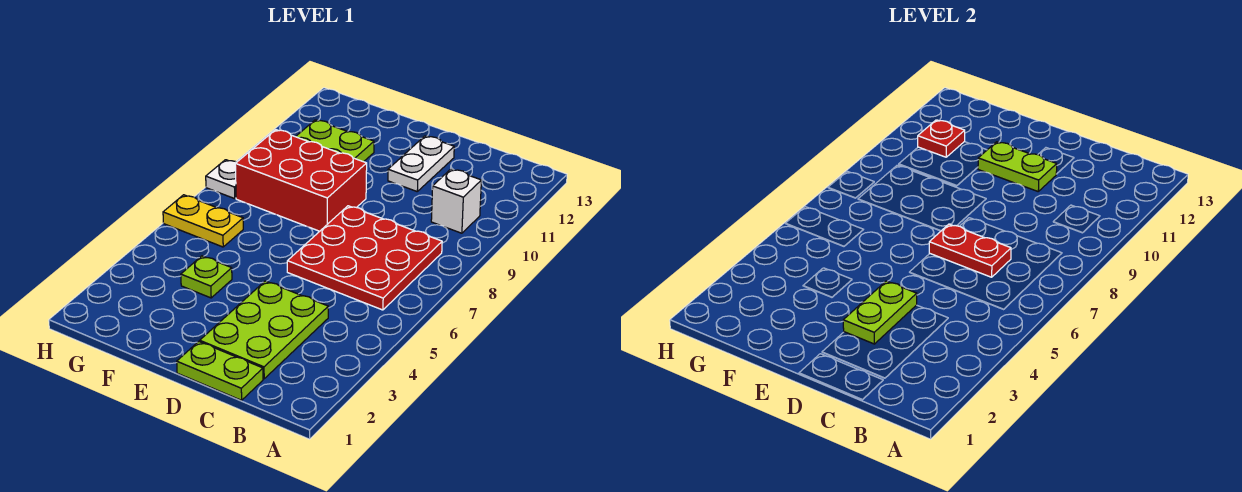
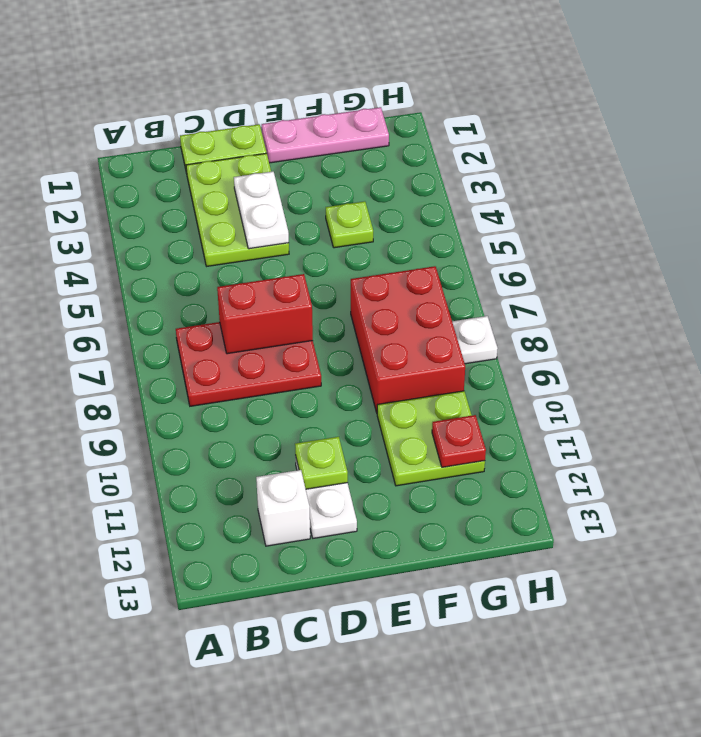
red 3x3 plate [287,206,442,310] -> red 2x3 plate [176,322,321,406]
white 1x1 brick [431,169,481,233] -> white 1x1 brick moved to [256,470,310,546]
red 1x2 plate [929,224,1011,277] -> red 1x2 brick [217,274,313,354]
lime 1x2 plate [843,281,917,344] -> white 1x2 plate [234,171,289,249]
lime 1x2 plate [978,142,1057,191] -> lime 1x1 plate [295,437,348,489]
none -> pink 1x3 plate [262,107,389,163]
red 2x3 brick [235,130,367,231] -> red 2x3 brick turned to [351,266,465,412]
yellow 1x2 plate [163,195,243,247] -> none

